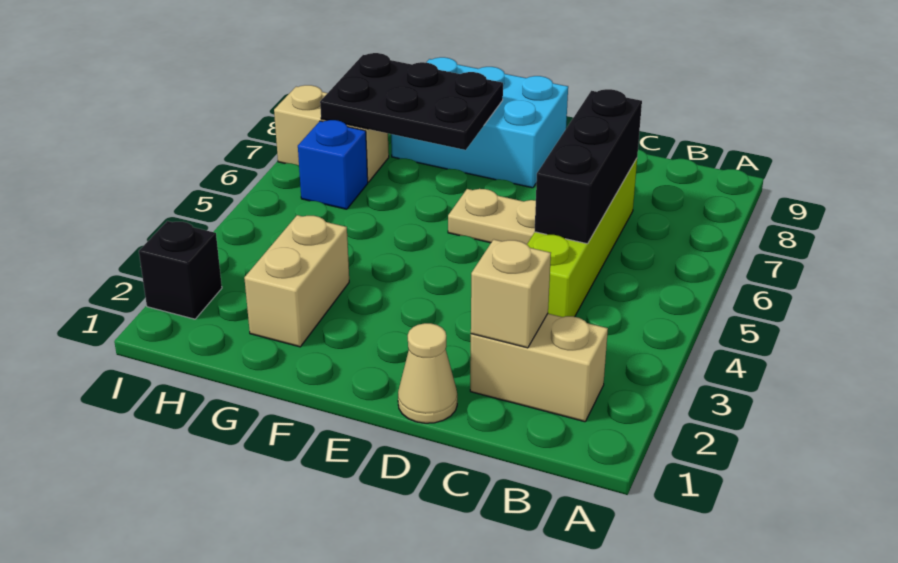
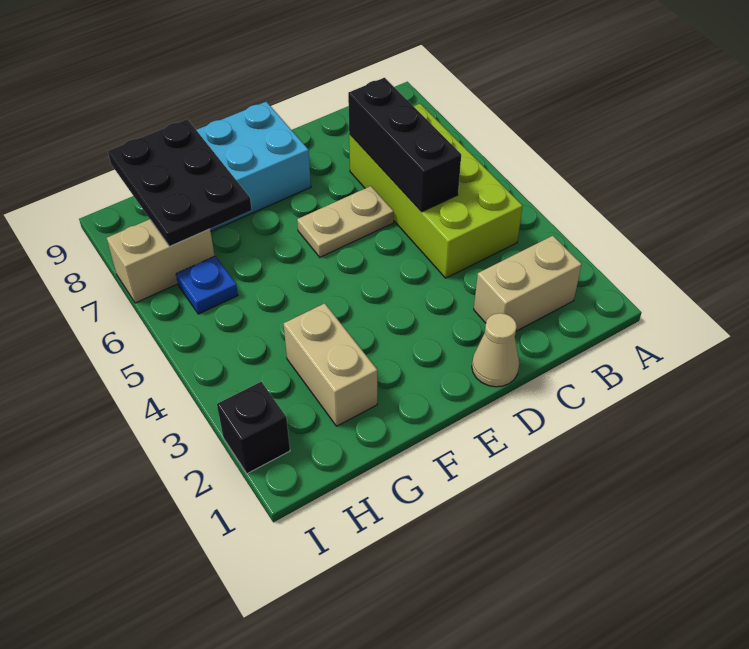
tan 1x1 brick [471,239,551,348] -> none
lime 1x4 brick [527,159,637,317] -> lime 2x4 brick [349,104,523,278]
black 2x3 plate [320,53,503,150] -> black 2x3 plate turned to [108,119,252,246]
blue 1x1 brick [298,120,368,209] -> blue 1x1 plate [176,256,238,314]

